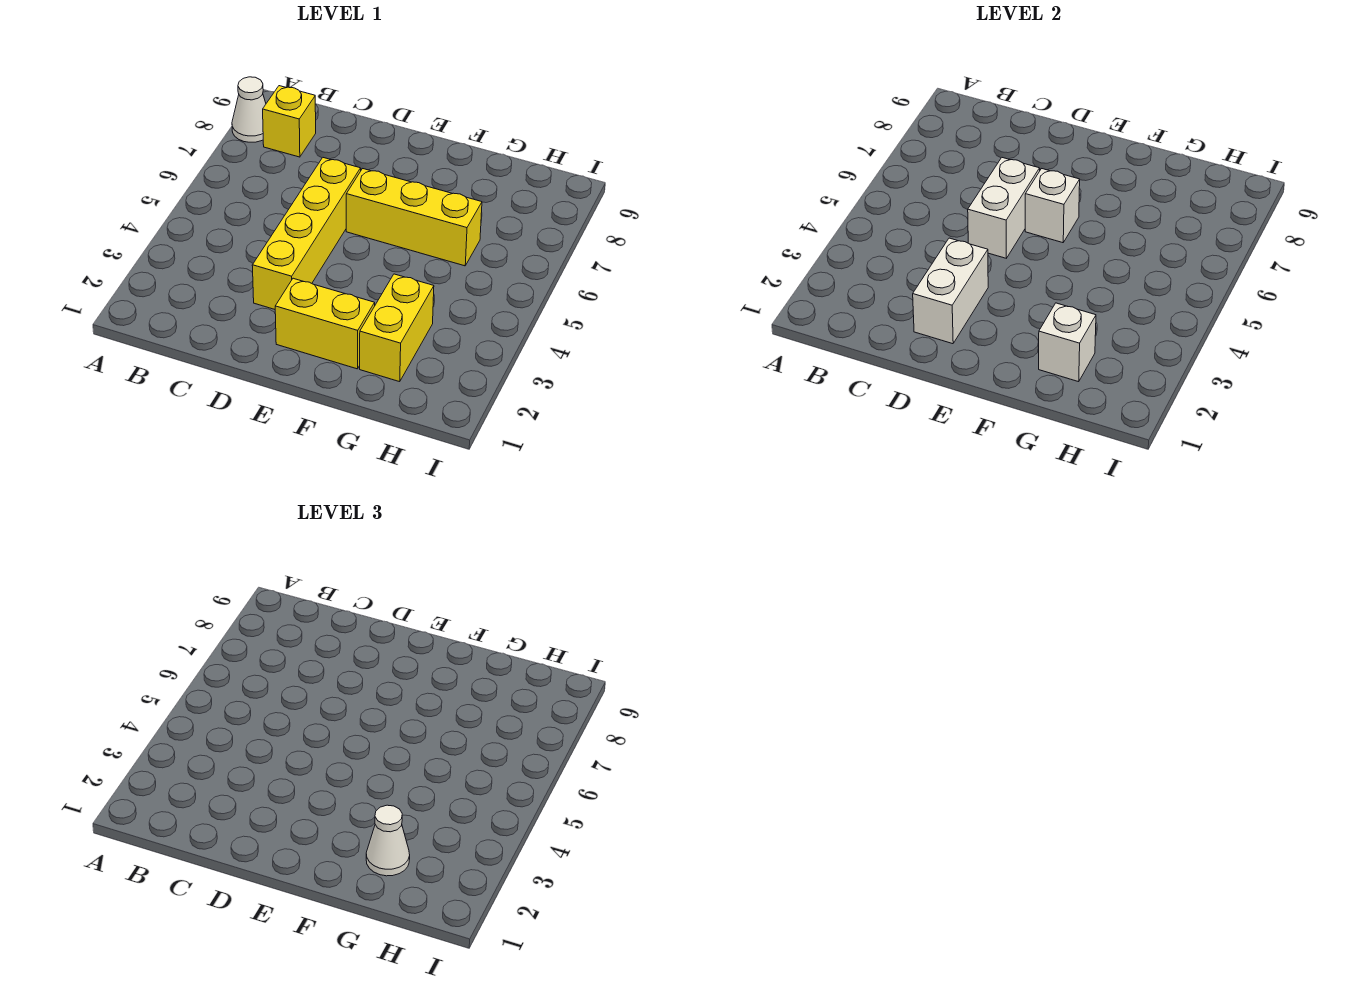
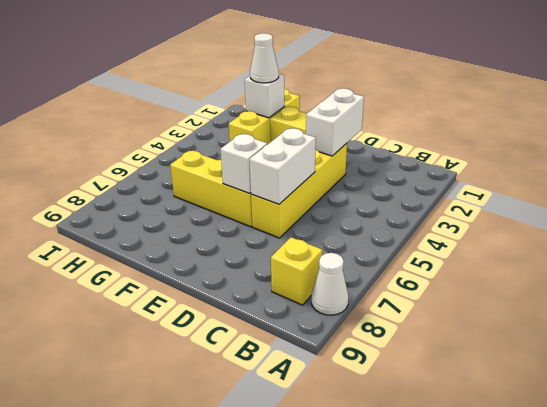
yellow 1x2 brick [360,274,434,382] -> yellow 1x3 brick [229,89,300,145]

